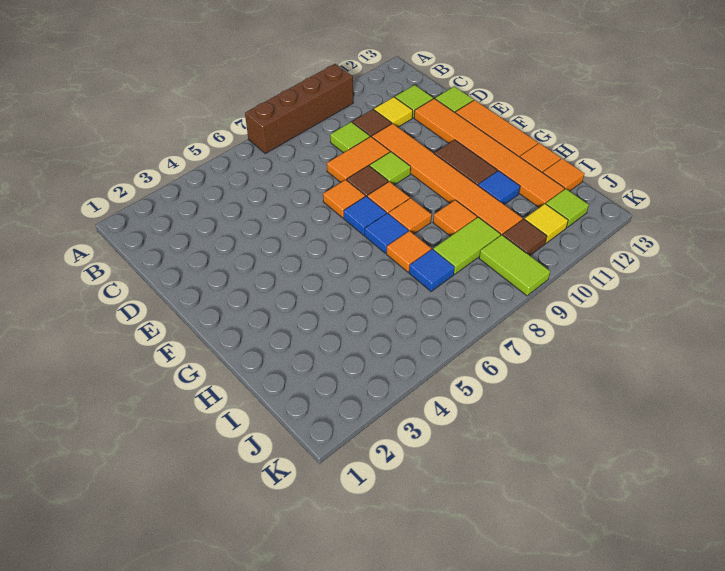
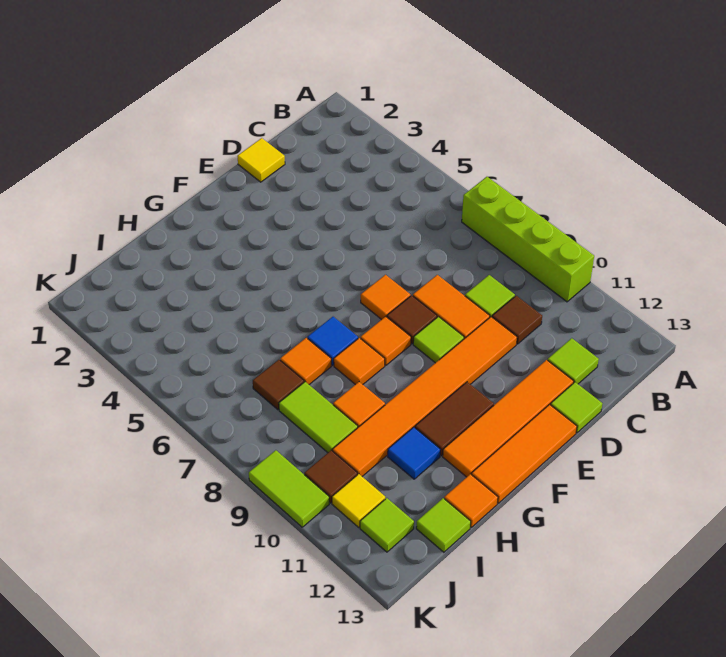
brown 1x4 brick [245,64,353,154] -> lime 1x4 brick [462,177,594,302]
yellow 1x1 tile [374,97,413,127] -> yellow 1x1 tile moved to [237,138,285,182]
orange 1x6 tile [414,99,564,208] -> orange 1x4 tile [443,360,574,477]
blue 1x1 tile [344,196,386,235] -> none
blue 1x1 tile [409,249,455,291] -> brown 1x1 tile [253,360,304,410]
orange 1x1 tile [543,159,584,191] -> lime 1x1 tile [416,498,471,552]
lime 1x2 tile [479,235,550,296] -> lime 1x2 tile turned to [249,450,329,527]

